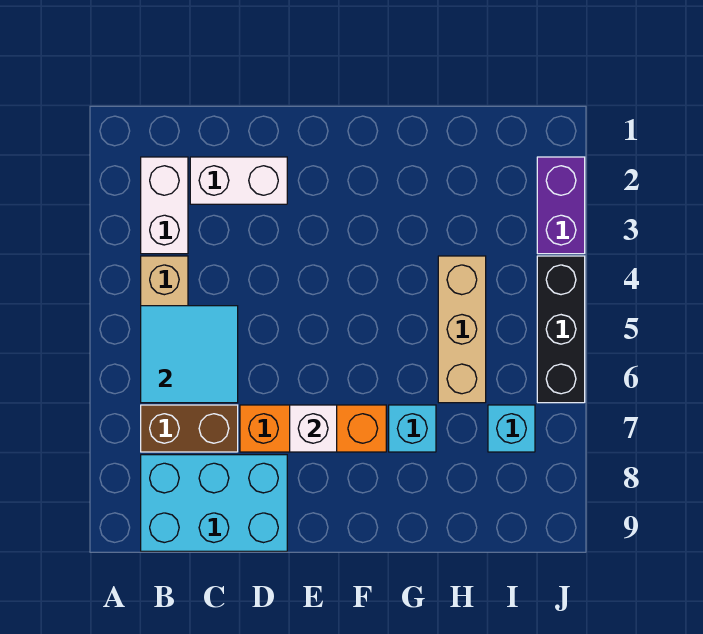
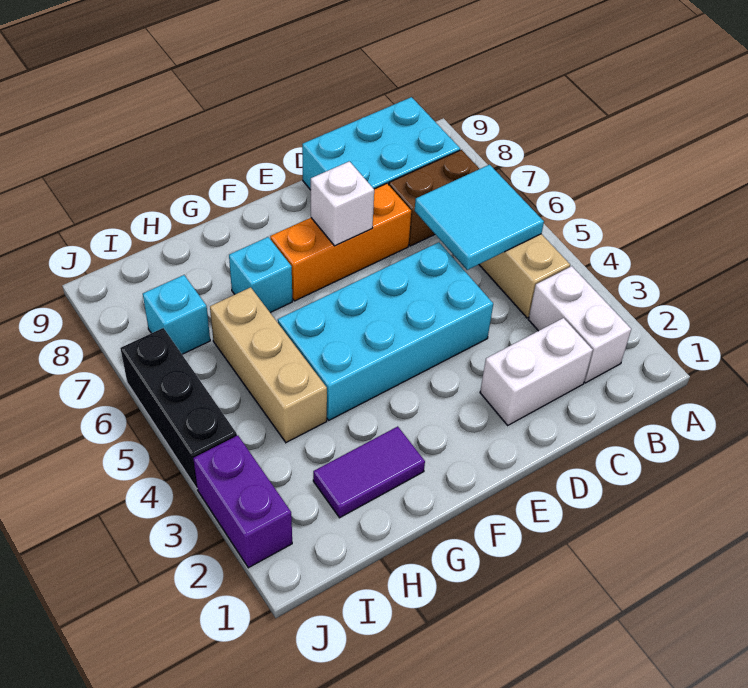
none -> cyan 2x4 brick [278,242,493,420]
none -> purple 1x2 tile [313,426,425,518]

